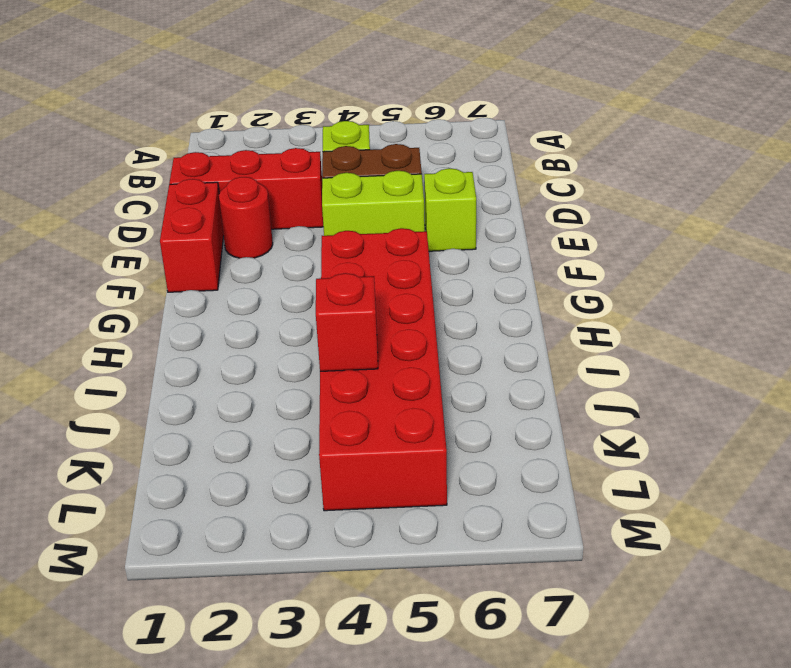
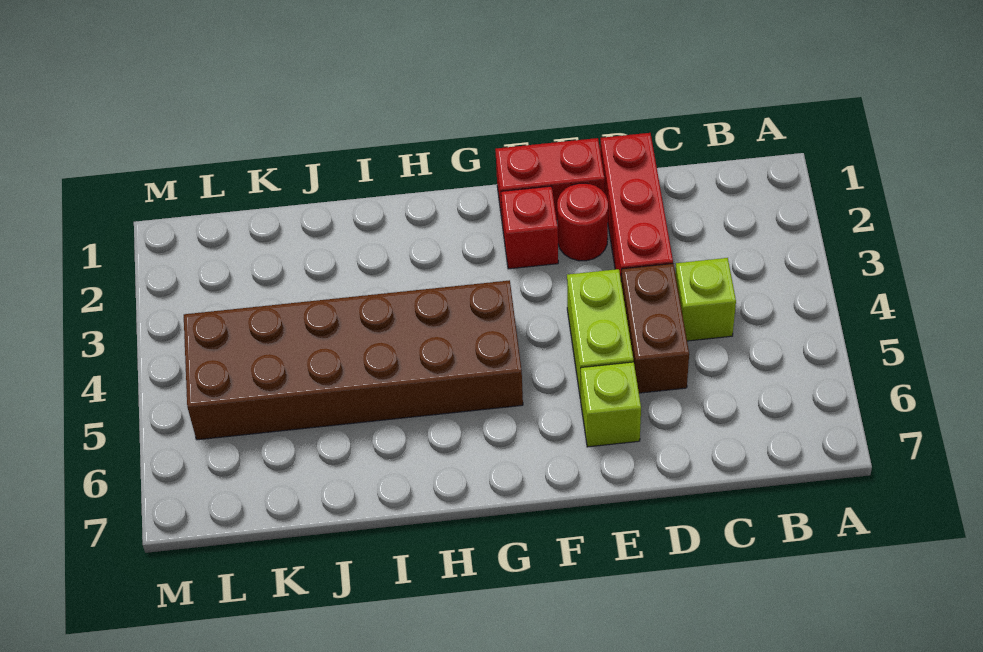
red 2x6 brick [319,228,447,511] -> brown 2x6 brick [184,280,523,440]
red 1x1 brick [316,273,378,371] -> red 1x1 brick moved to [501,186,558,269]

